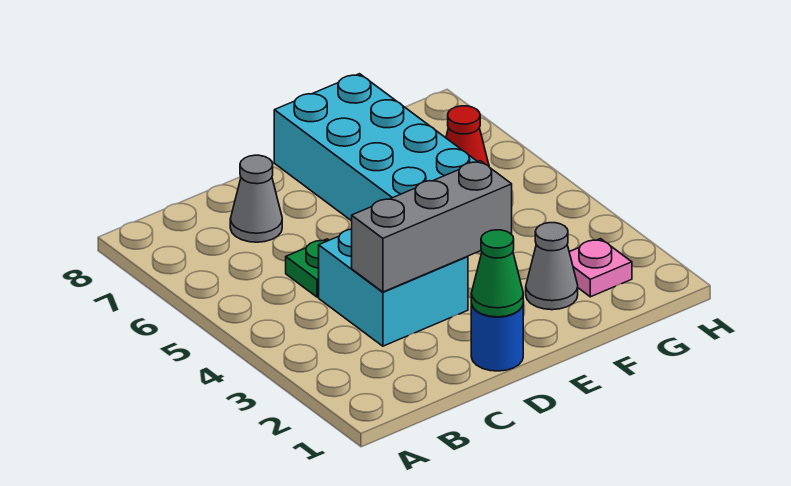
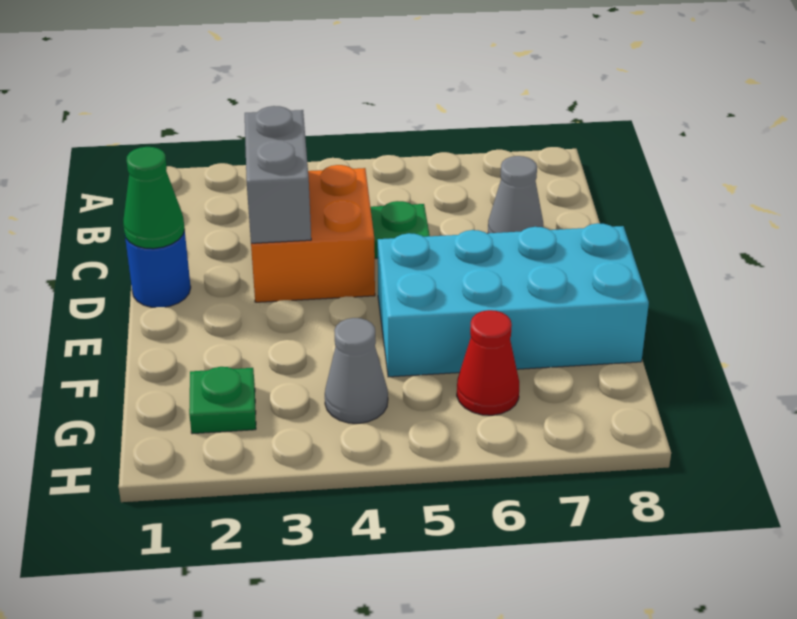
cyan 2x2 brick [319,229,468,346] -> orange 2x2 brick [251,165,375,302]
grey 1x3 brick [352,161,512,292] -> grey 1x2 brick [245,106,311,243]
grey 1x1 cone [526,223,578,310] -> grey 1x1 cone moved to [325,318,388,423]
pink 1x1 plate [569,239,632,297] -> green 1x1 plate [189,367,256,434]

